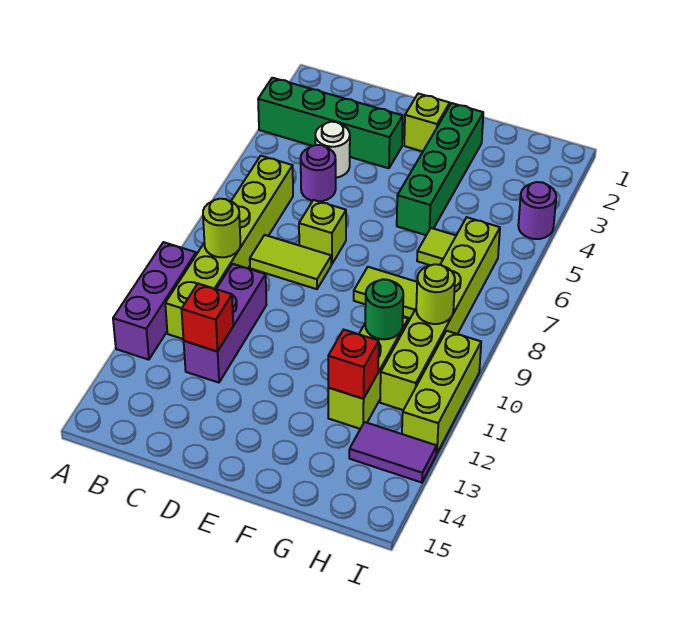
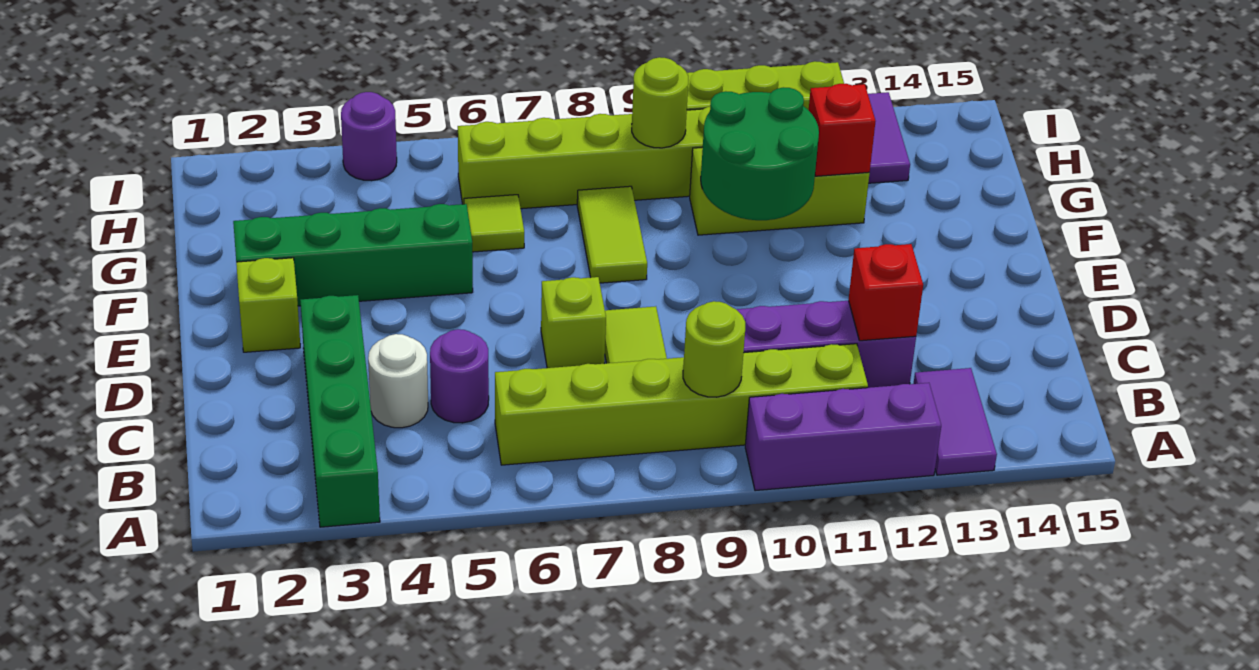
none -> purple 1x2 tile [913,368,997,475]
green 1x1 round brick [365,279,403,339] -> green 2x2 round brick [701,87,819,220]

